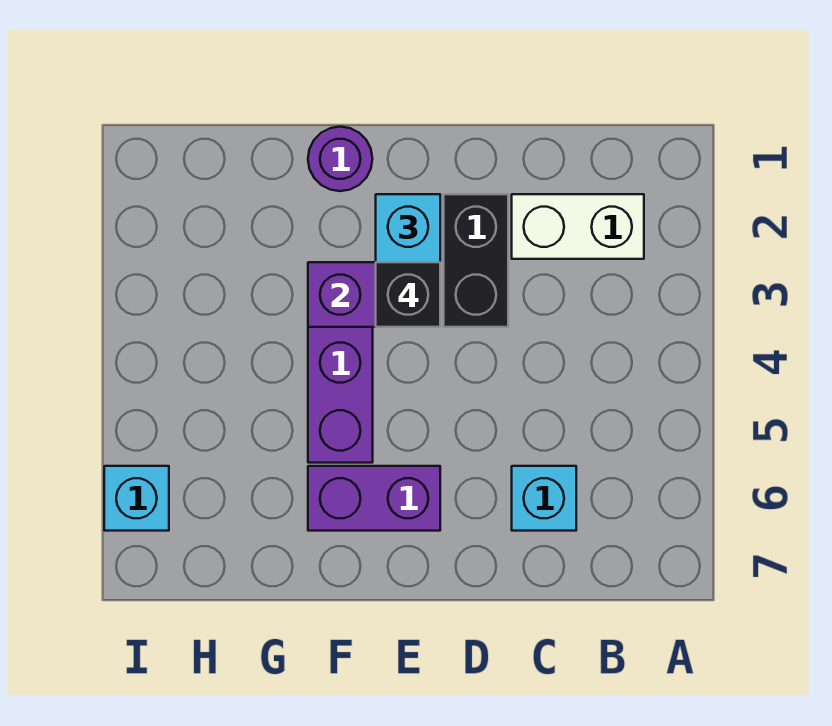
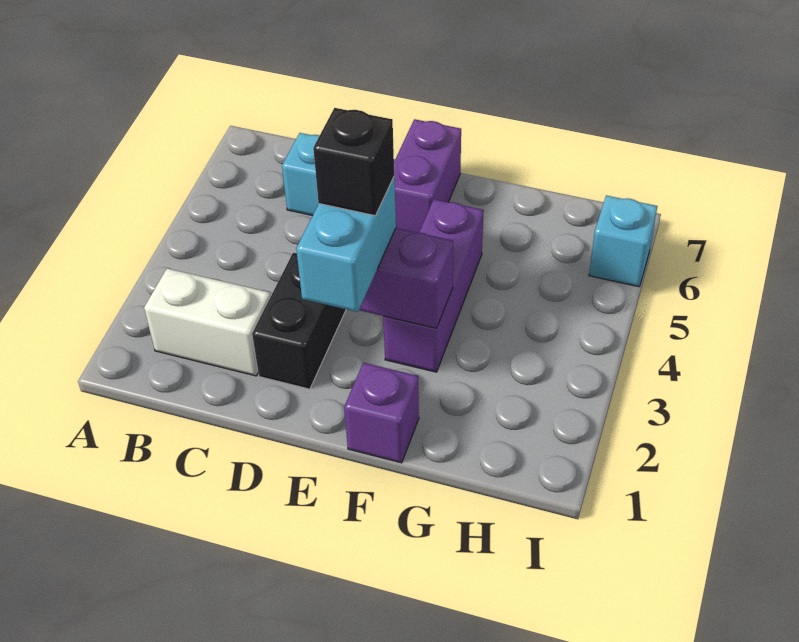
purple 1x2 brick [308,466,440,531] -> purple 1x2 brick turned to [394,119,461,233]
purple 1x1 round brick [308,127,372,191] -> purple 1x1 brick [344,363,419,463]

